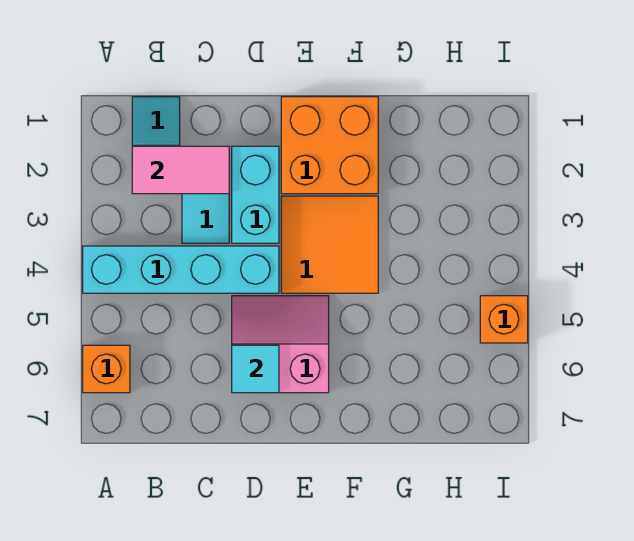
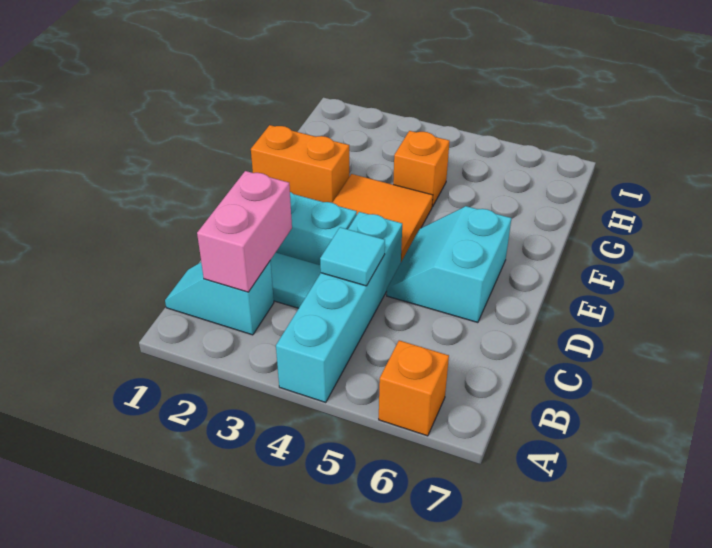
pink 1x2 tile [132,146,229,194] -> pink 1x2 brick [197,171,292,292]
pink 2x2 slope [232,296,329,393] -> cyan 2x2 slope [387,206,512,323]
cyan 1x1 tile [232,345,279,393] -> cyan 1x1 tile moved to [320,227,385,286]
orange 2x2 brick [281,97,378,194] -> orange 1x2 brick [251,125,349,203]
orange 1x1 brick [480,296,528,343] -> orange 1x1 brick moved to [393,131,450,207]

